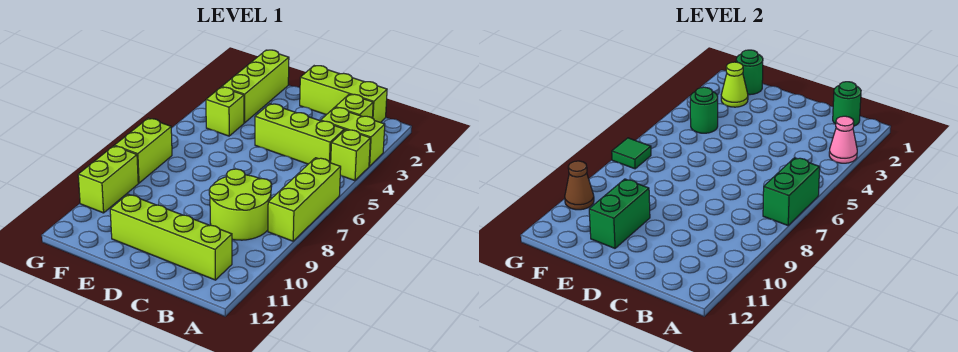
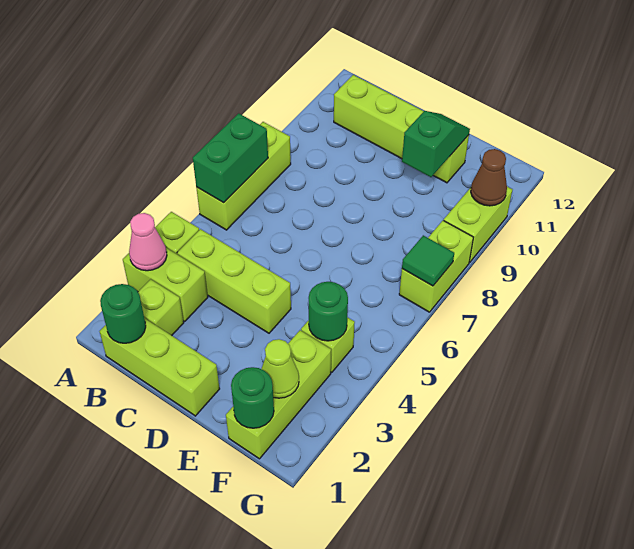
lime 2x2 round brick [209,169,272,240] -> none
green 1x2 brick [589,179,650,248] -> green 1x2 slope [402,111,470,177]

